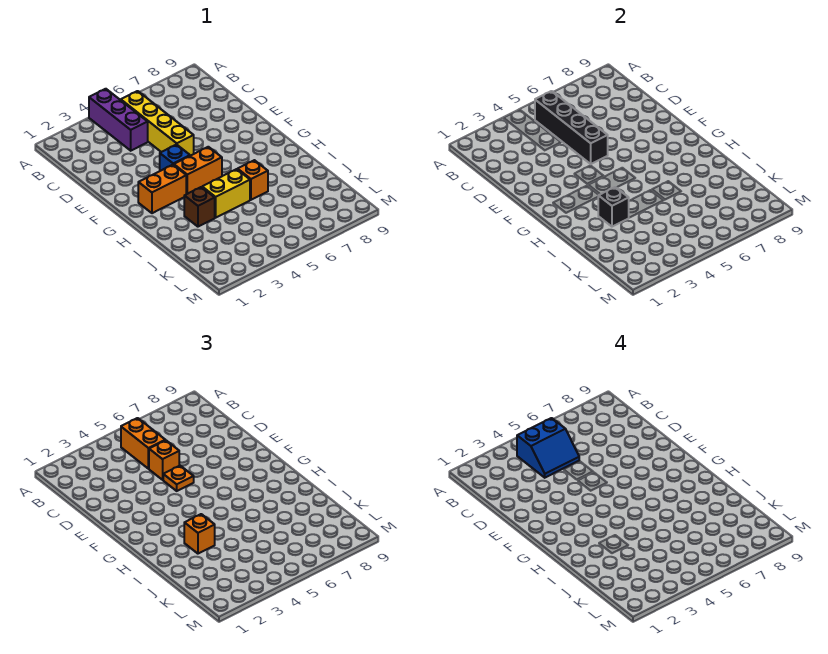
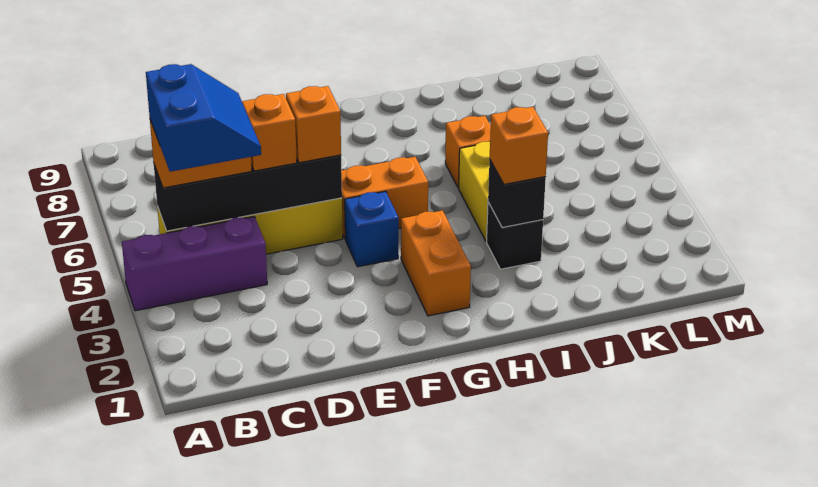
orange 1x1 plate [163,466,194,491] -> orange 1x1 brick [286,86,341,163]
orange 1x2 brick [174,147,222,194] -> orange 1x2 brick turned to [341,157,428,238]
brown 1x1 brick [184,187,215,227] -> black 1x1 brick [487,202,543,269]

